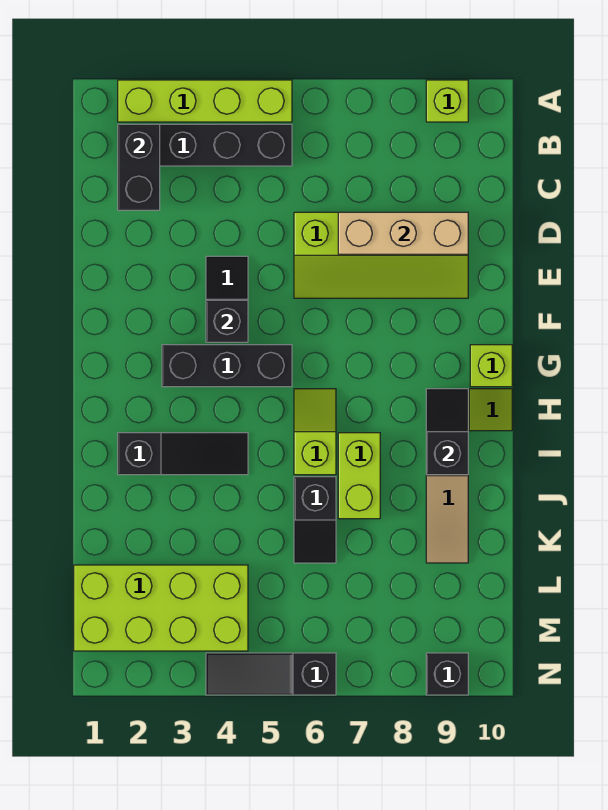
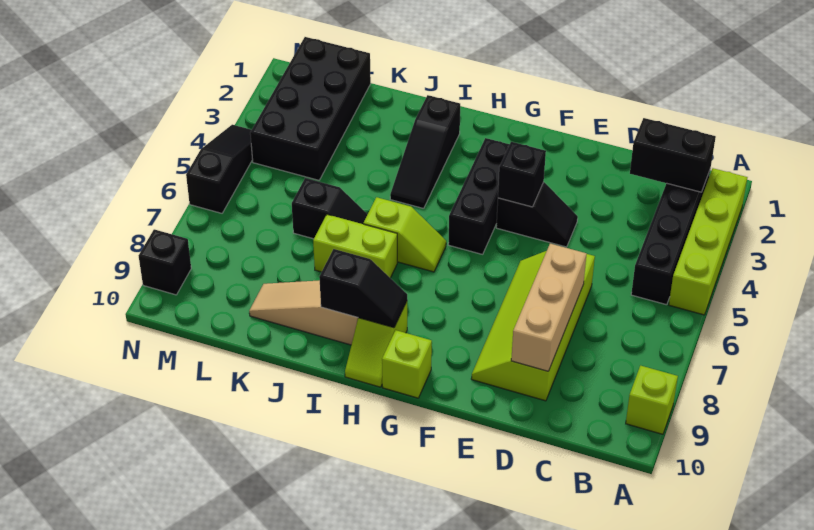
black 1x2 slope [294,477,336,563] -> black 1x2 slope turned to [292,178,368,239]
lime 2x4 brick [74,565,248,651] -> black 2x4 brick [250,37,371,180]

